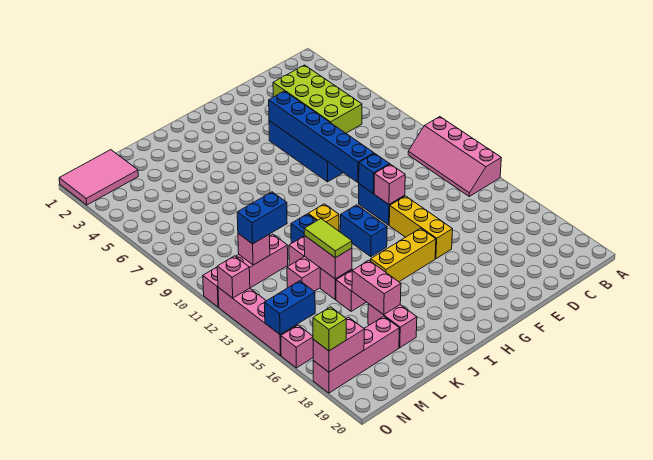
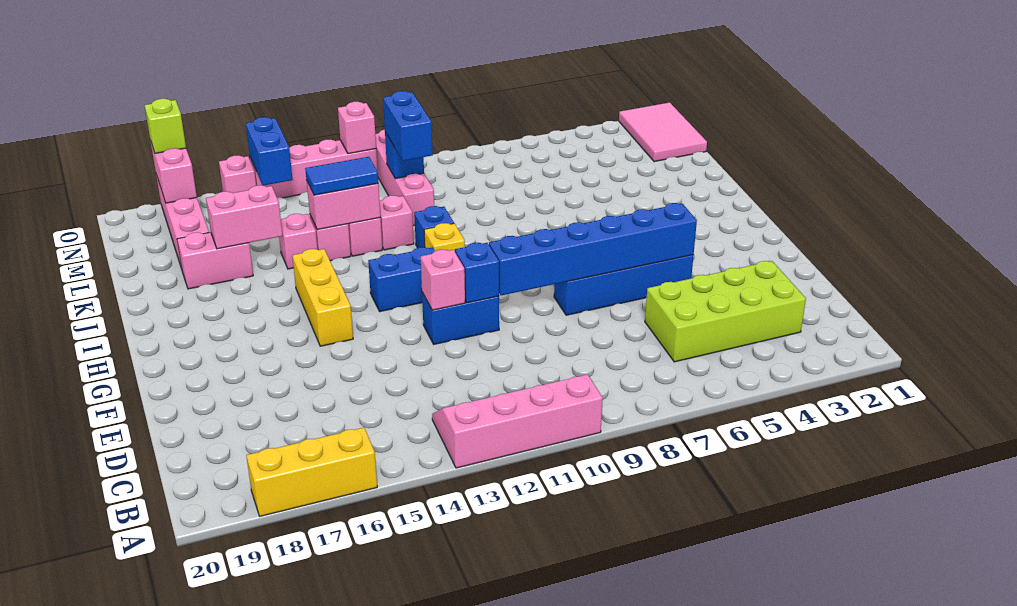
yellow 1x3 brick [389,196,453,259] -> yellow 1x3 brick moved to [246,428,377,516]
lime 1x2 tile [304,219,352,258] -> blue 1x2 tile [305,157,378,195]
pink 1x1 brick [238,234,270,265] -> blue 1x1 brick [385,132,424,179]

